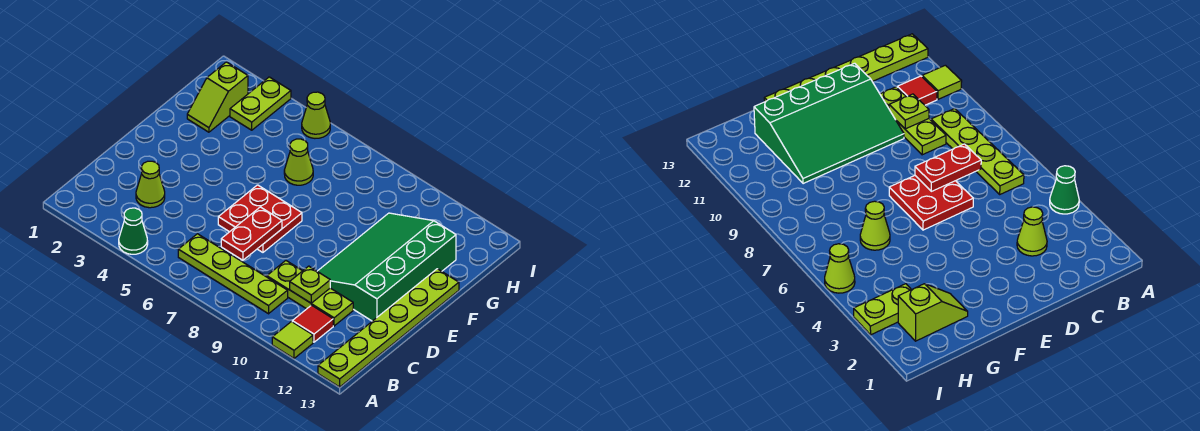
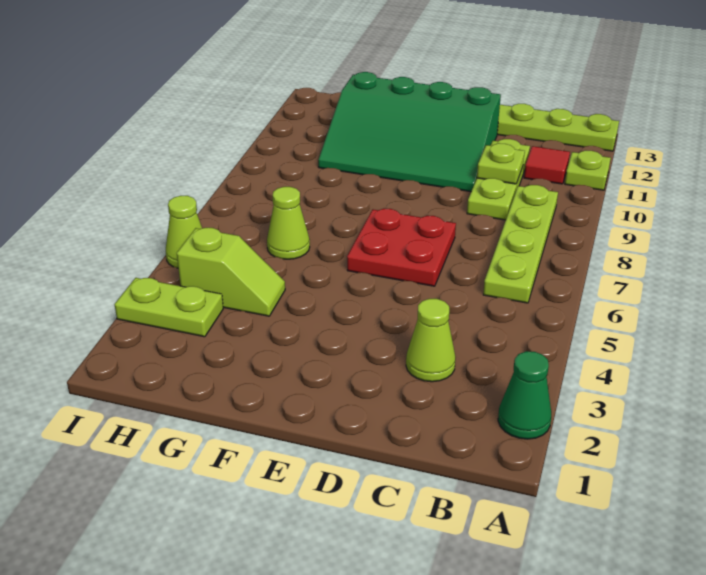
green 1x1 cone [119,208,148,254] -> green 1x1 cone moved to [498,351,551,439]
lime 1x1 tile [272,322,313,358] -> lime 1x1 plate [565,150,611,190]
red 1x2 plate [221,207,282,260] -> none
lime 1x2 slope [187,62,248,132] -> lime 1x2 slope moved to [177,228,285,316]

